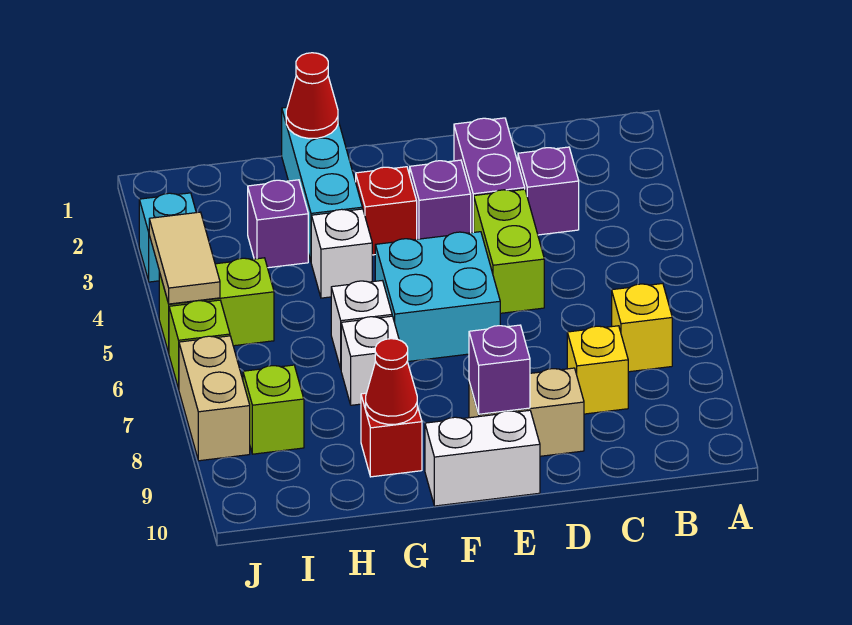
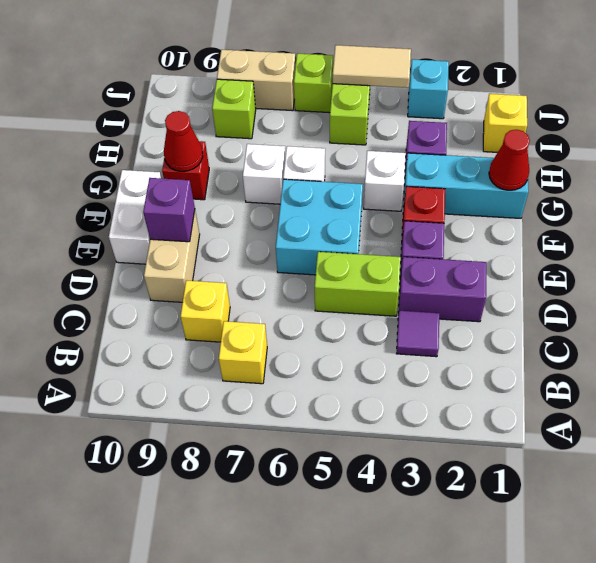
purple 1x1 brick [518,147,579,235] -> purple 1x1 tile [397,311,439,357]
none -> yellow 1x1 brick [483,94,527,152]

